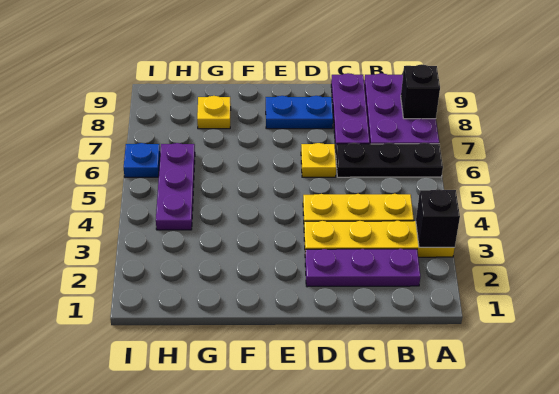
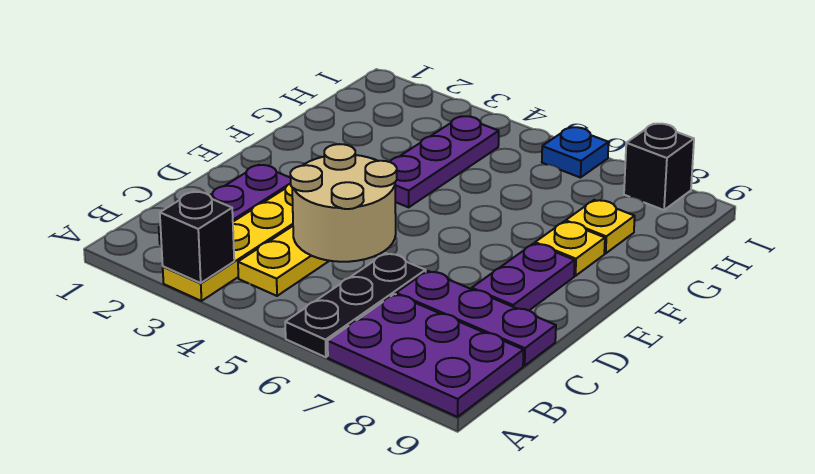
black 1x1 brick [401,64,440,119] -> black 1x1 brick moved to [624,124,694,210]
none -> tan 2x2 round brick [290,144,397,262]
yellow 1x1 plate [301,143,336,177] -> yellow 1x1 plate moved to [535,221,605,276]
blue 1x2 plate [266,96,333,129] -> purple 1x2 plate [472,243,575,310]
purple 1x3 plate [156,143,195,230] -> purple 1x3 plate turned to [390,116,499,207]

